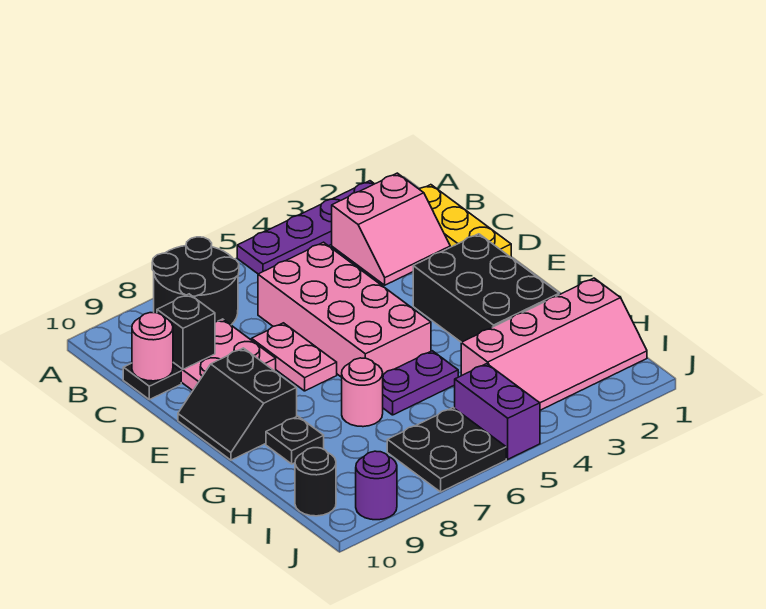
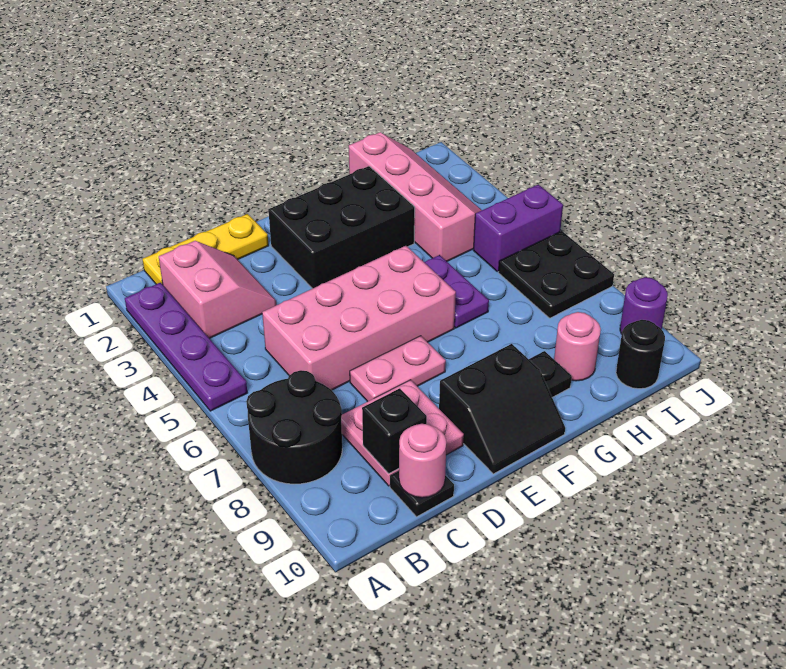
pink 1x1 round brick [342,358,383,427] -> pink 1x1 round brick moved to [554,312,601,381]

